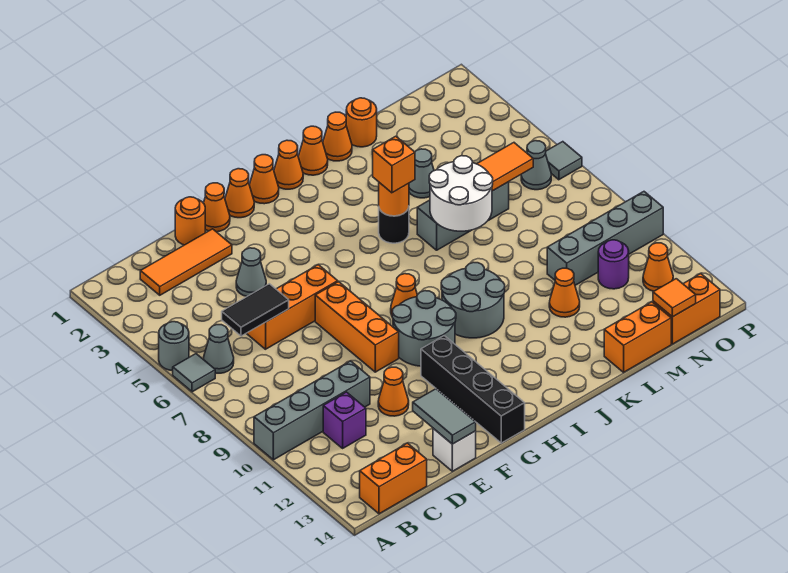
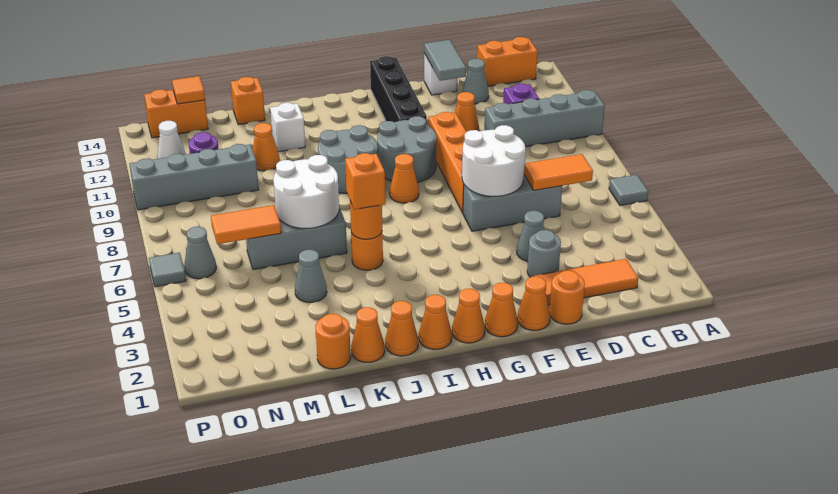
grey 1x1 round brick [159,322,189,370] -> grey 1x1 round brick moved to [527,230,561,277]
grey 1x1 cone [203,325,234,373] -> grey 1x1 cone moved to [462,59,489,104]
black 1x2 tile [222,284,289,336] -> orange 1x2 tile [524,154,593,190]
orange 1x3 brick [246,265,338,349] -> grey 1x3 brick [463,175,562,231]
none -> white 2x2 round brick [462,125,525,196]
orange 1x3 brick [315,282,399,372] -> orange 1x4 brick [428,112,466,213]
black 1x1 round brick [379,208,409,243] -> orange 1x1 round brick [351,233,383,270]
none -> white 1x1 brick [270,103,305,152]
orange 1x2 brick [604,302,671,372] -> orange 1x1 brick [231,77,265,125]
orange 1x1 cone [643,243,673,291] -> white 1x1 cone [157,121,186,159]

